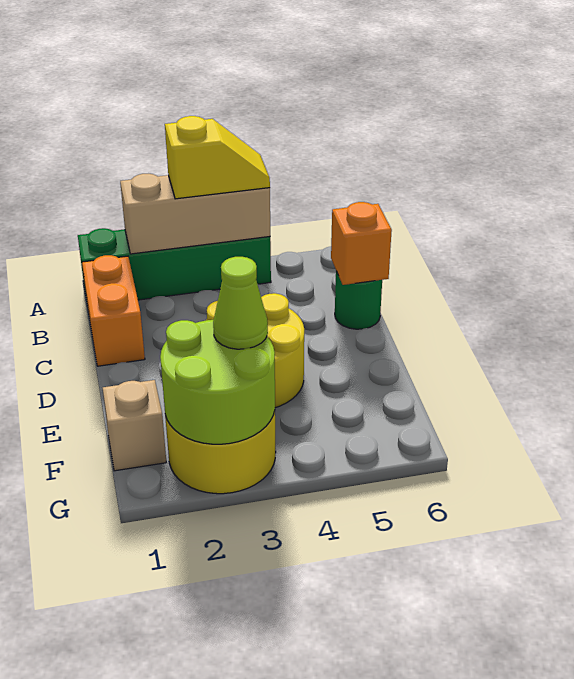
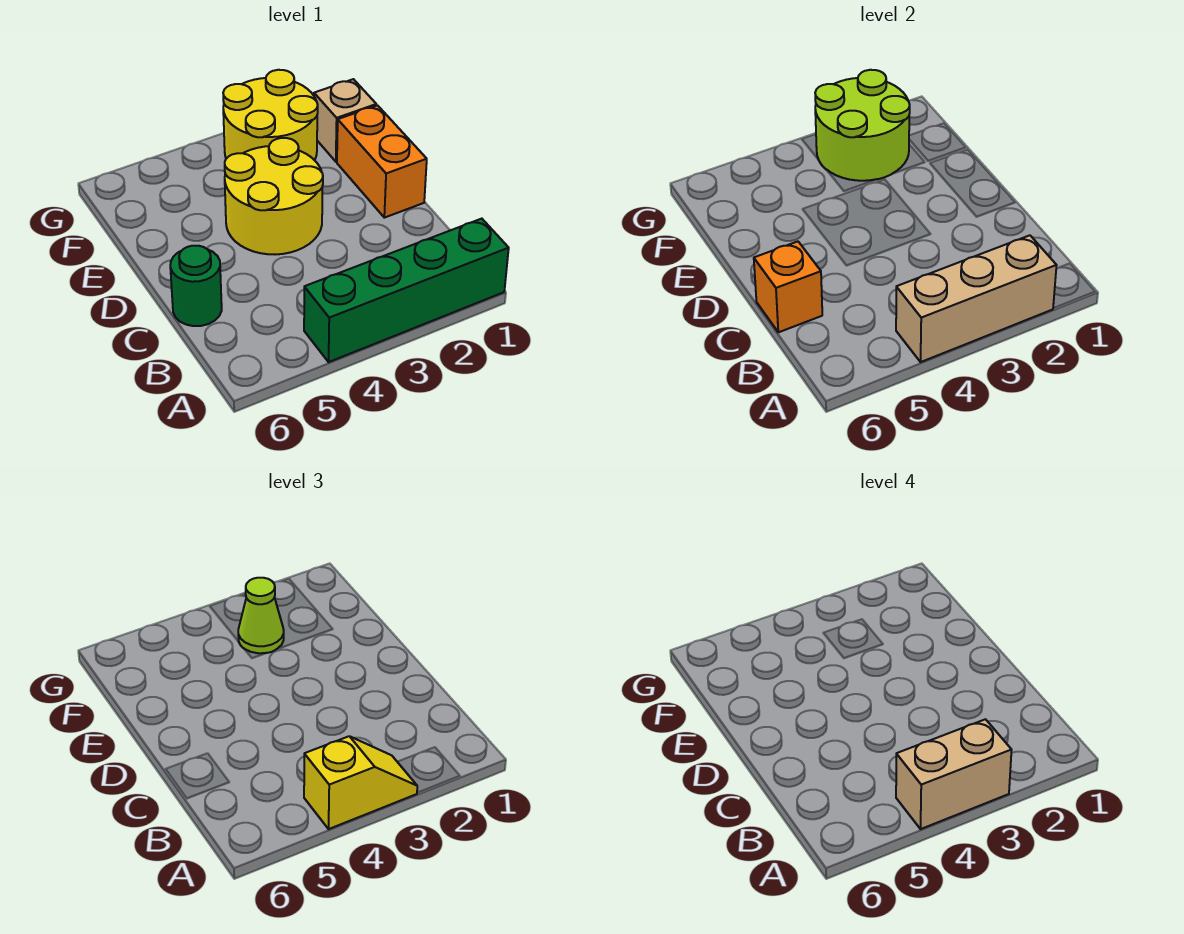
yellow 1x2 slope [165,116,270,199] -> yellow 1x2 slope turned to [304,736,417,829]
none -> tan 1x2 brick [896,719,1011,829]
orange 1x2 brick [82,255,145,366] -> orange 1x2 brick moved to [337,105,427,218]

